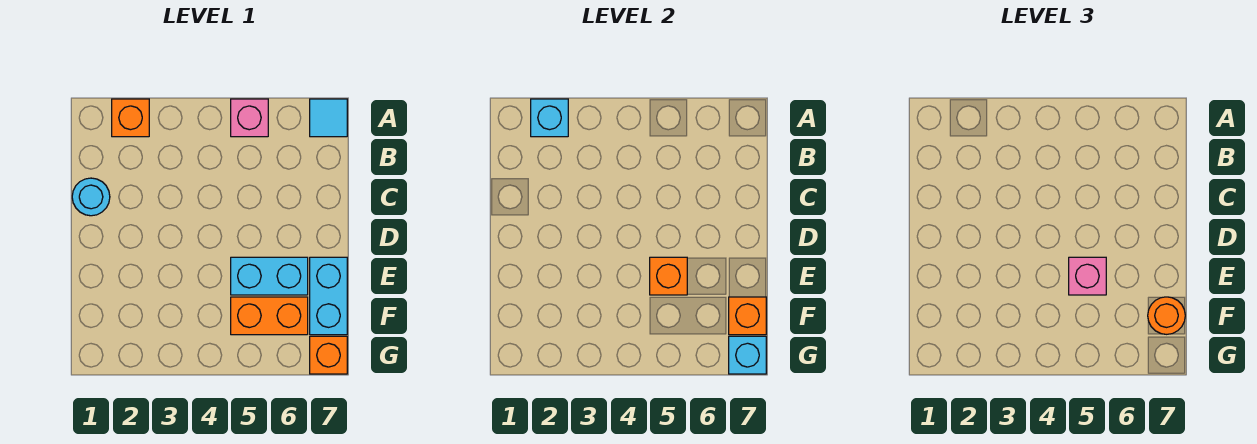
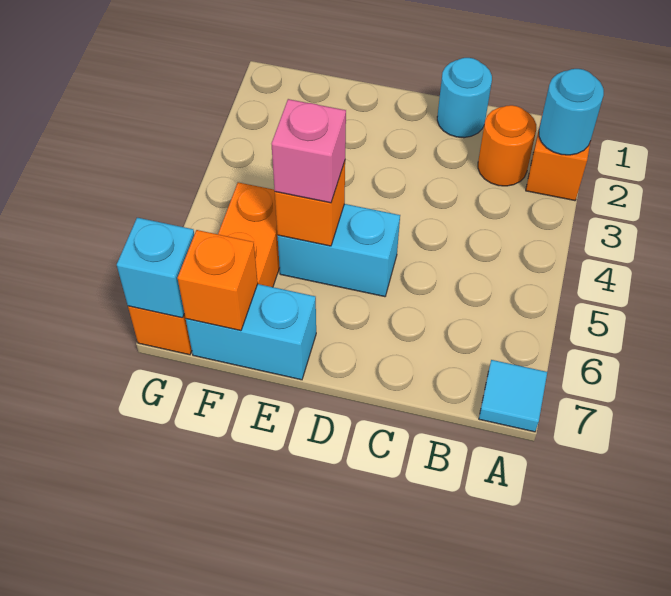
cyan 1x1 brick [531,99,568,137] -> cyan 1x1 round brick [539,69,604,155]
pink 1x1 brick [231,99,268,137] -> none
cyan 1x2 brick [231,257,308,295] -> cyan 1x2 brick turned to [278,204,400,297]
orange 1x1 round brick [1148,297,1185,334] -> orange 1x1 round brick moved to [478,105,536,186]

